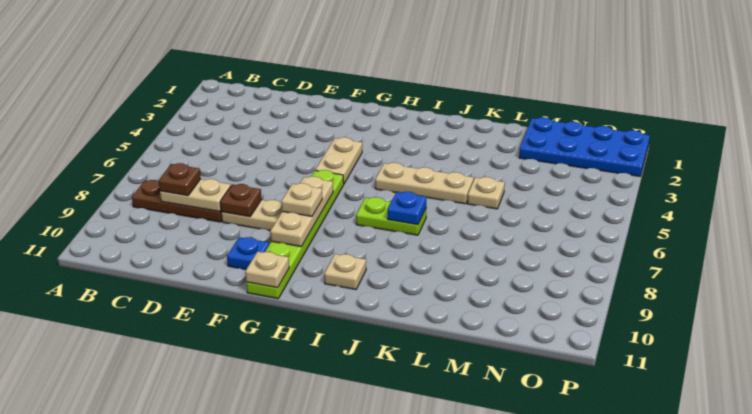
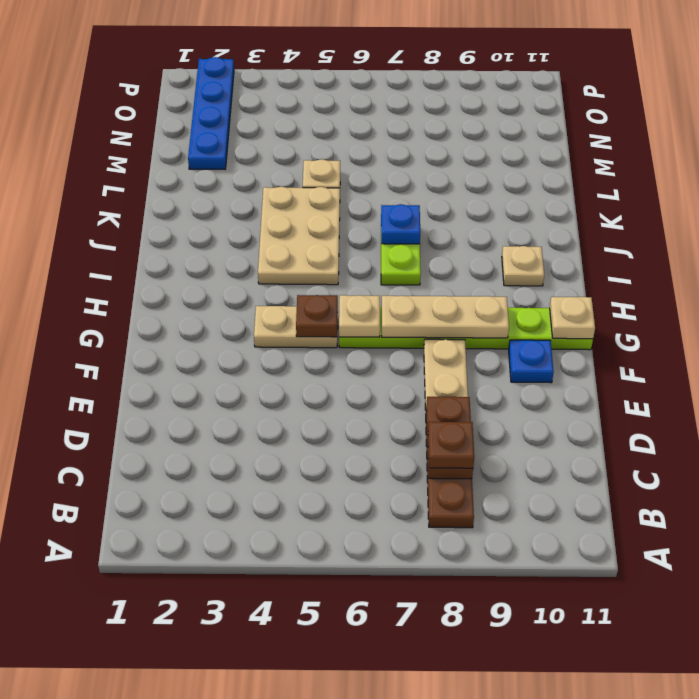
tan 1x2 plate [160,179,231,211] -> brown 1x2 plate [426,397,473,479]
brown 1x1 plate [220,184,262,217] -> brown 1x1 plate moved to [296,295,338,337]
tan 1x1 plate [281,183,322,216] -> tan 1x1 plate moved to [339,295,380,337]
tan 1x3 plate [375,163,474,204] -> tan 2x3 plate [258,187,340,285]
blue 2x4 plate [519,117,650,176] -> blue 1x4 plate [188,57,234,169]

